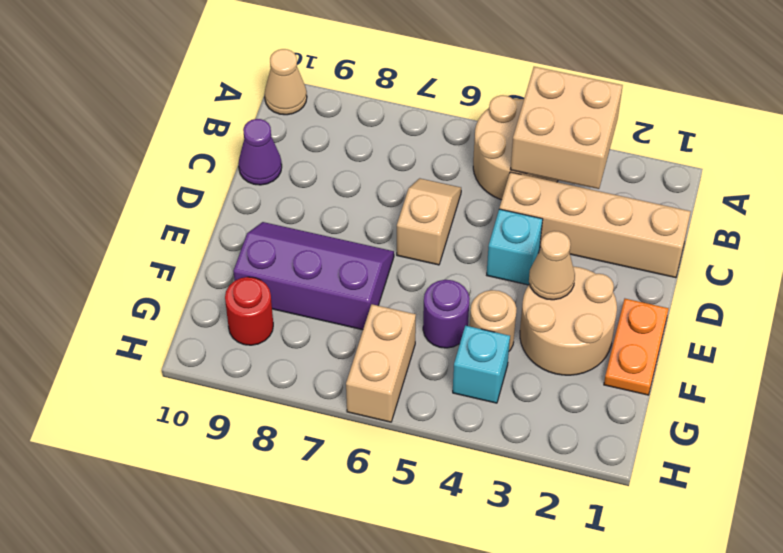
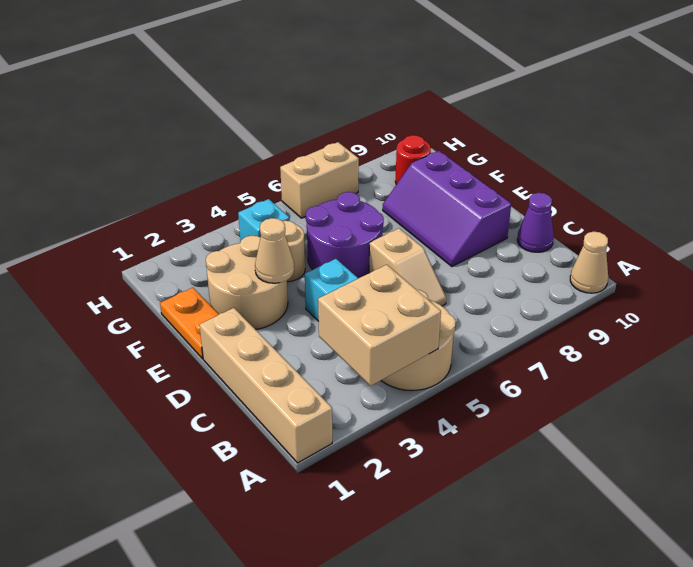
tan 1x4 brick [500,172,691,278] -> tan 1x4 brick turned to [200,308,332,463]
purple 2x3 slope [233,222,394,330] -> purple 2x3 slope turned to [383,151,511,267]
purple 1x1 round brick [423,280,470,348] -> purple 2x2 round brick [306,192,384,278]
tan 1x2 brick [346,304,416,422] -> tan 1x2 brick turned to [280,142,359,218]

